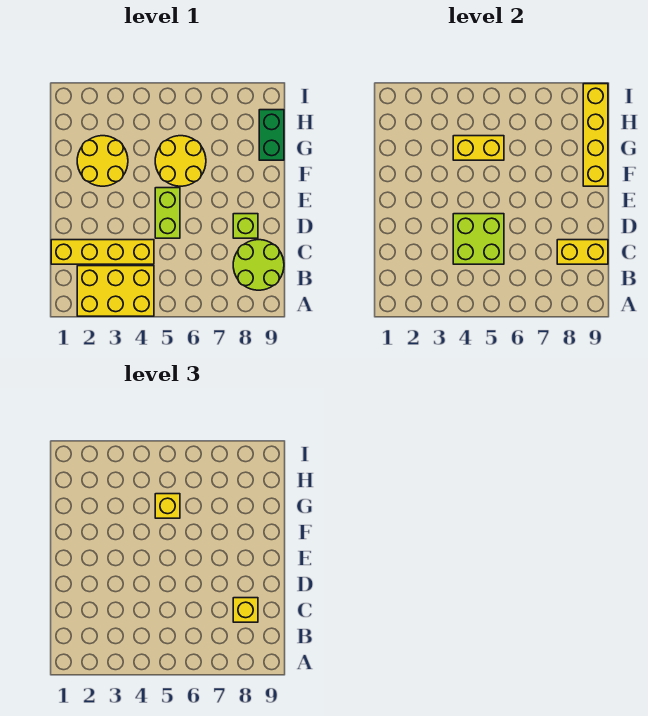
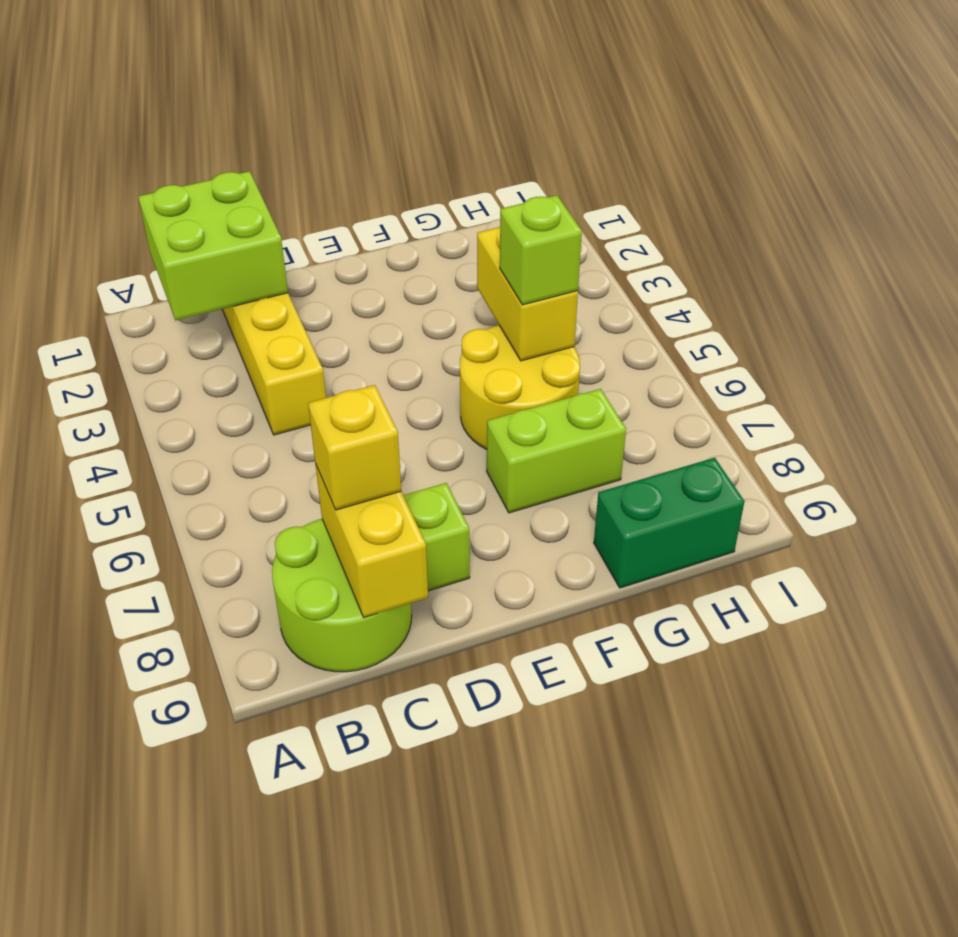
yellow 2x3 brick [77,266,154,316] -> none
lime 2x2 brick [453,214,504,264] -> lime 2x2 brick moved to [138,171,288,320]
lime 1x2 brick [155,188,180,238] -> lime 1x2 brick moved to [487,389,626,513]
yellow 2x2 round brick [77,136,128,186] -> none
yellow 1x4 brick [583,84,608,186] -> none
yellow 1x1 brick [155,494,180,518] -> lime 1x1 brick [500,195,582,305]

